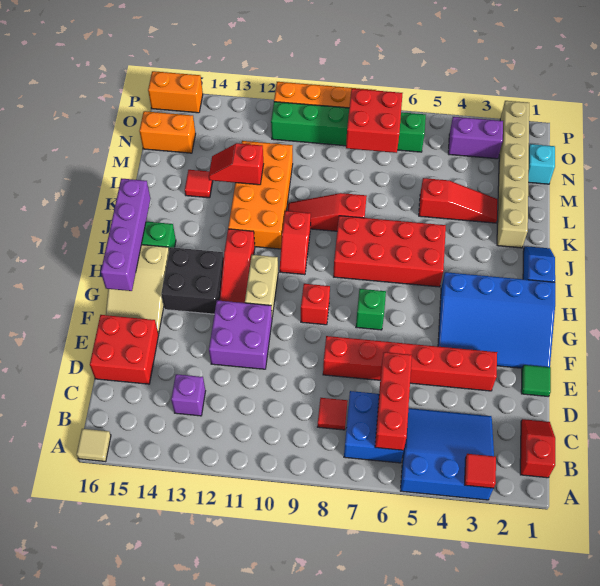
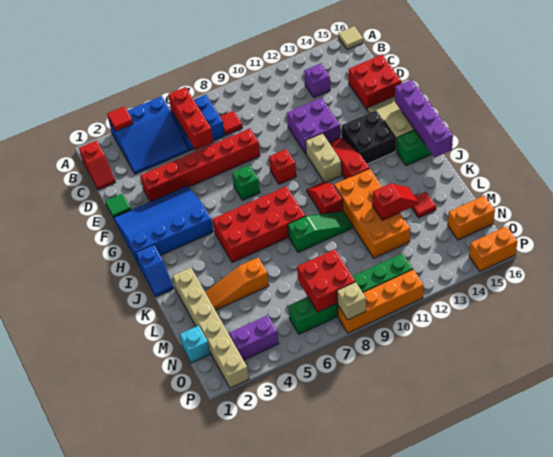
red 1x3 slope [287,193,367,231] -> green 1x3 slope [288,211,353,253]
red 1x3 slope [419,178,498,223] -> orange 1x3 slope [205,258,269,310]
none -> tan 1x1 brick [337,282,366,320]

